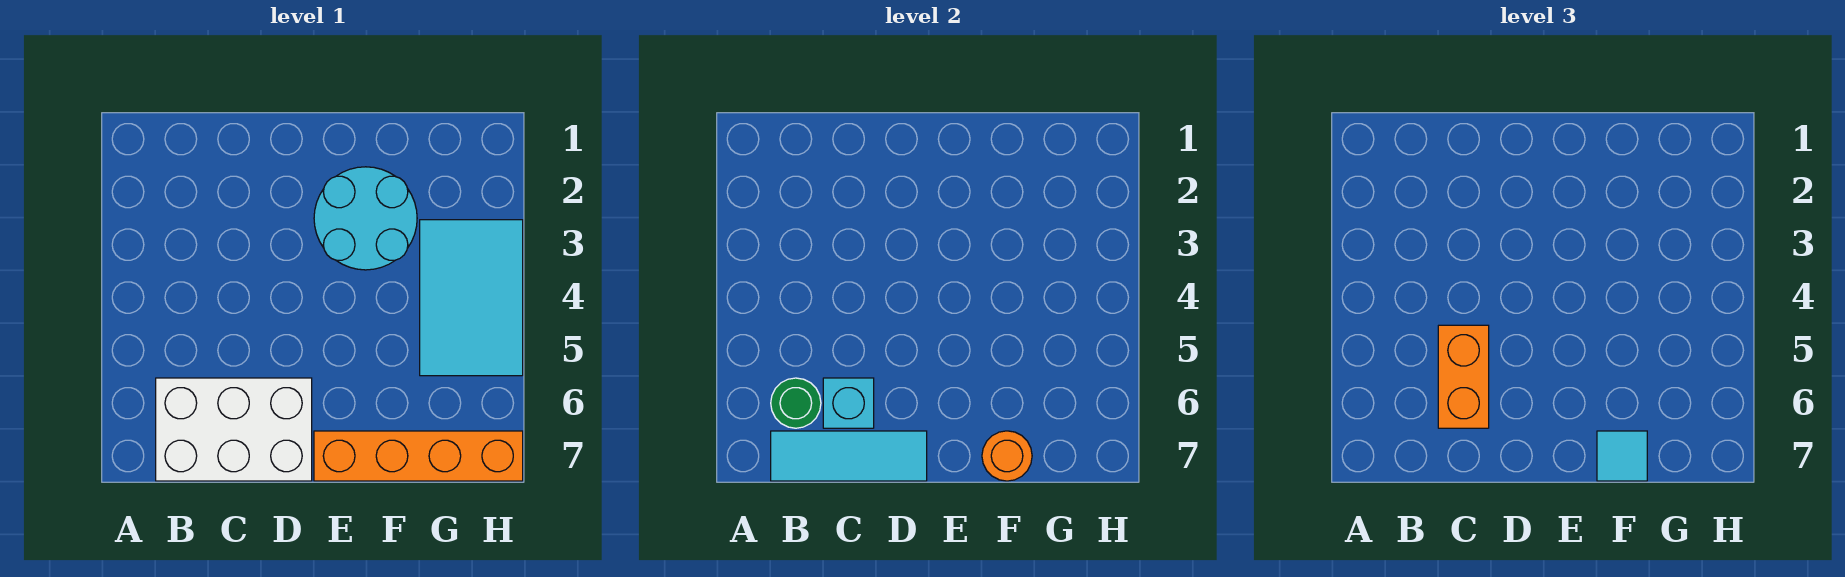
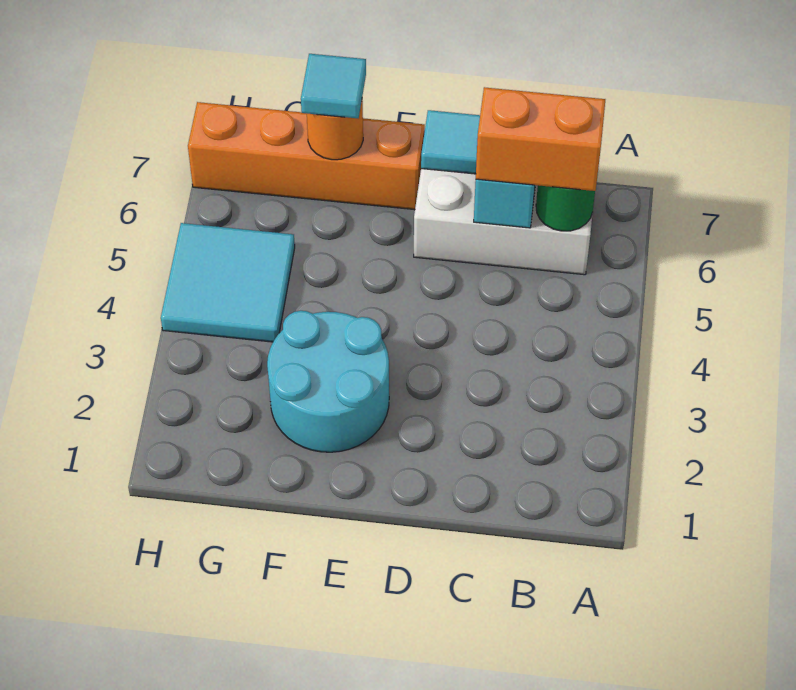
orange 1x2 brick [1438,325,1489,428] -> orange 1x2 brick turned to [476,87,605,191]
cyan 2x3 tile [420,220,523,376] -> cyan 2x2 tile [161,223,295,342]

